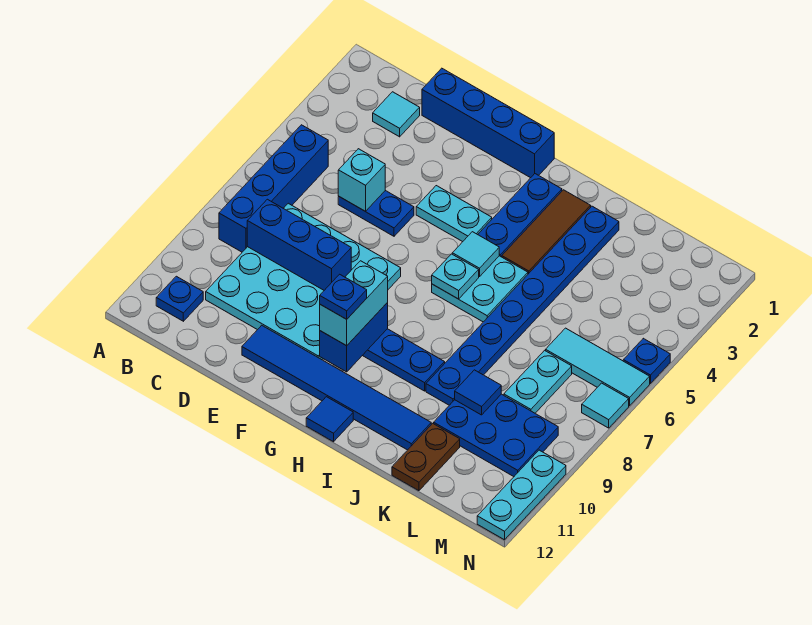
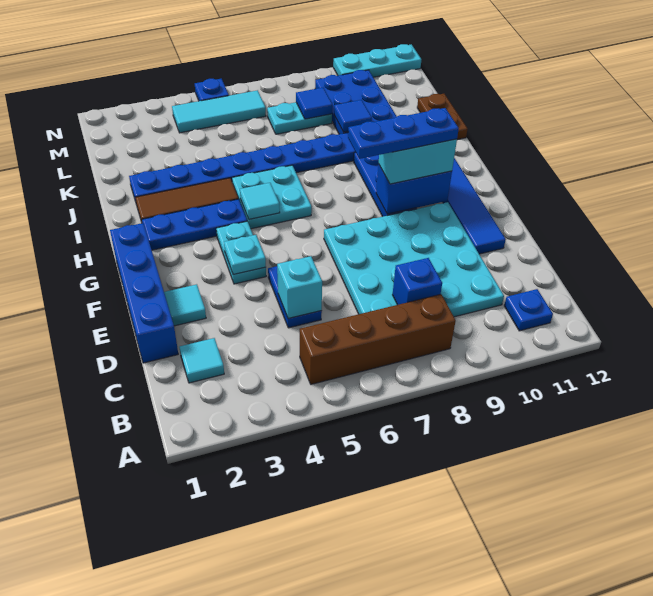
blue 1x4 brick [219,125,328,252] -> brown 1x4 brick [300,294,456,384]
blue 1x3 brick [247,199,351,290] -> blue 1x1 brick [393,258,442,305]
blue 1x1 plate [320,274,367,319] -> blue 1x3 plate [348,108,459,159]
cyan 1x1 plate [432,254,479,299] -> cyan 1x1 plate moved to [224,235,266,275]
blue 1x1 tile [306,397,353,442] -> blue 1x1 tile moved to [296,88,332,119]
brown 1x2 plate [392,423,460,491] -> brown 1x2 plate turned to [417,94,467,140]
cyan 1x3 tile [546,328,650,406] -> cyan 1x3 tile turned to [172,90,266,133]
cyan 1x1 tile [582,383,629,428] -> cyan 1x1 tile moved to [164,284,206,326]

